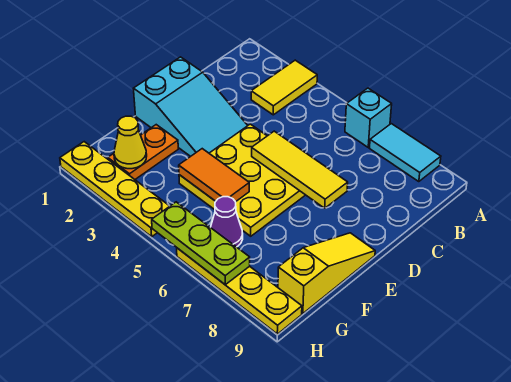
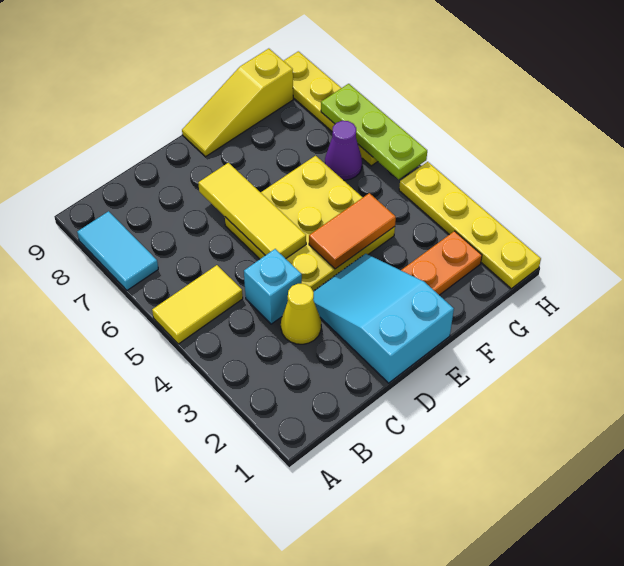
yellow 1x2 tile [251,60,317,115] -> yellow 1x2 tile moved to [152,265,243,344]
cyan 1x1 brick [345,88,392,147] -> cyan 1x1 brick moved to [244,249,302,324]
orange 1x2 tile [179,149,249,202] -> orange 1x2 tile turned to [309,193,396,269]
yellow 1x1 cone [114,116,147,169] -> yellow 1x1 cone moved to [281,284,321,344]

